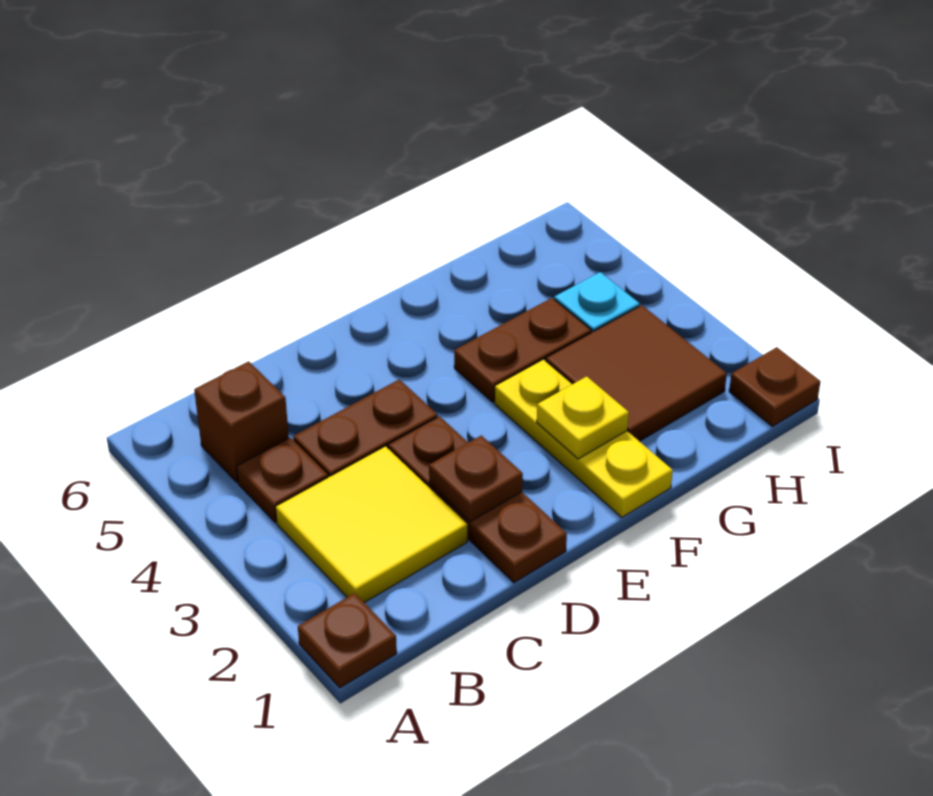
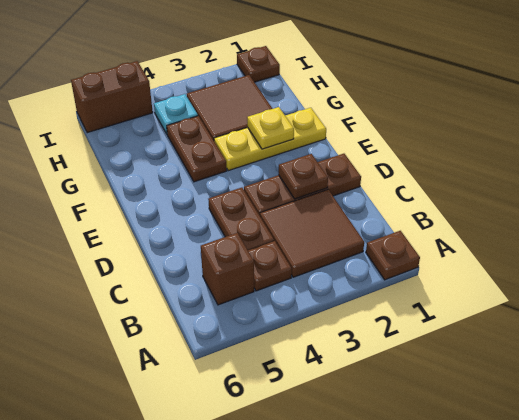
yellow 2x2 tile [275,446,467,603] -> brown 2x2 tile [260,190,364,277]
none -> brown 1x2 brick [71,61,153,133]

